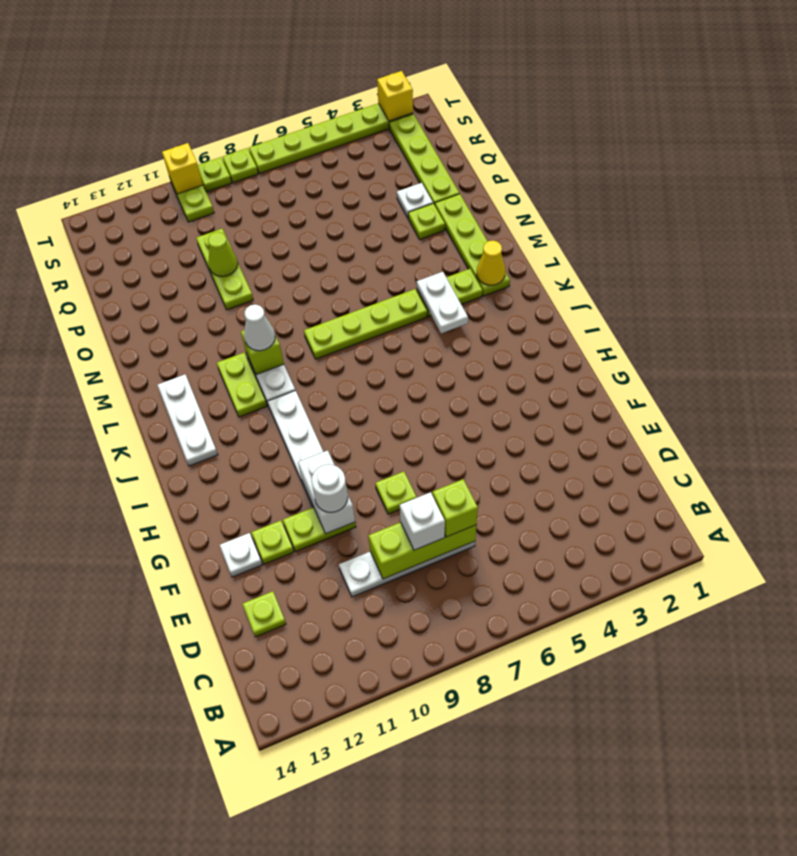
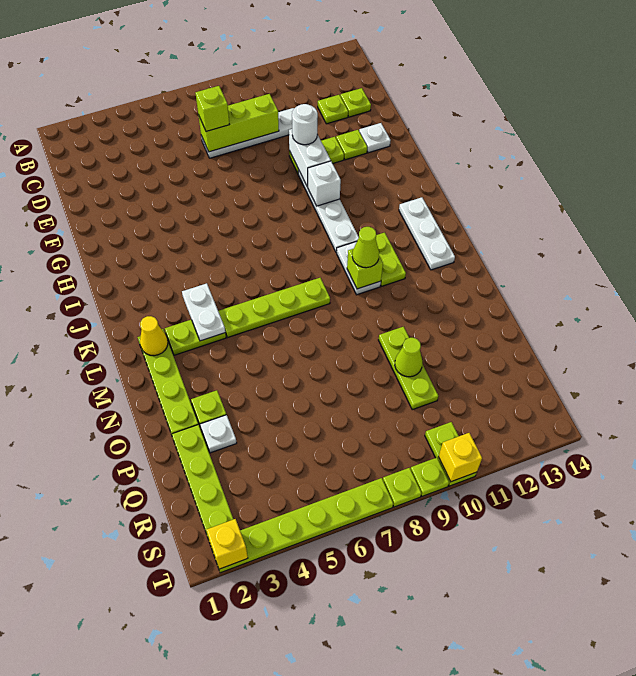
white 1x1 brick [400,492,445,550] -> white 1x1 brick moved to [307,161,341,206]
lime 1x1 plate [375,472,417,514] -> lime 1x1 plate moved to [318,95,348,124]
white 1x1 cone [244,305,275,351] -> lime 1x1 cone [352,227,379,268]

